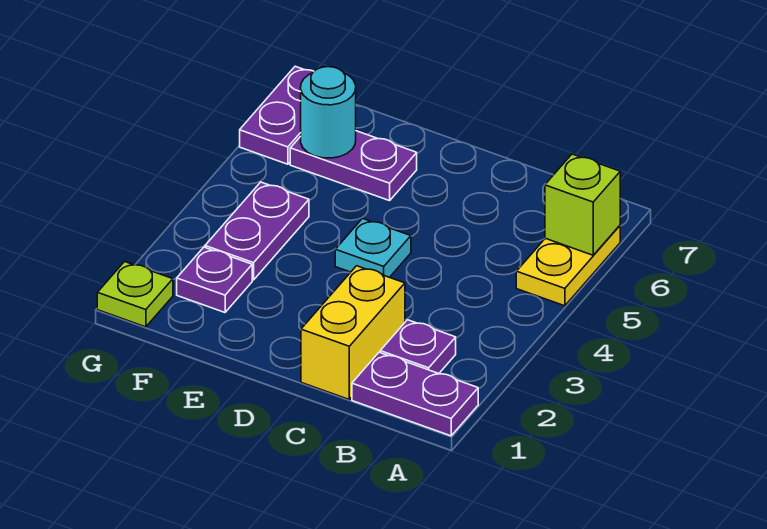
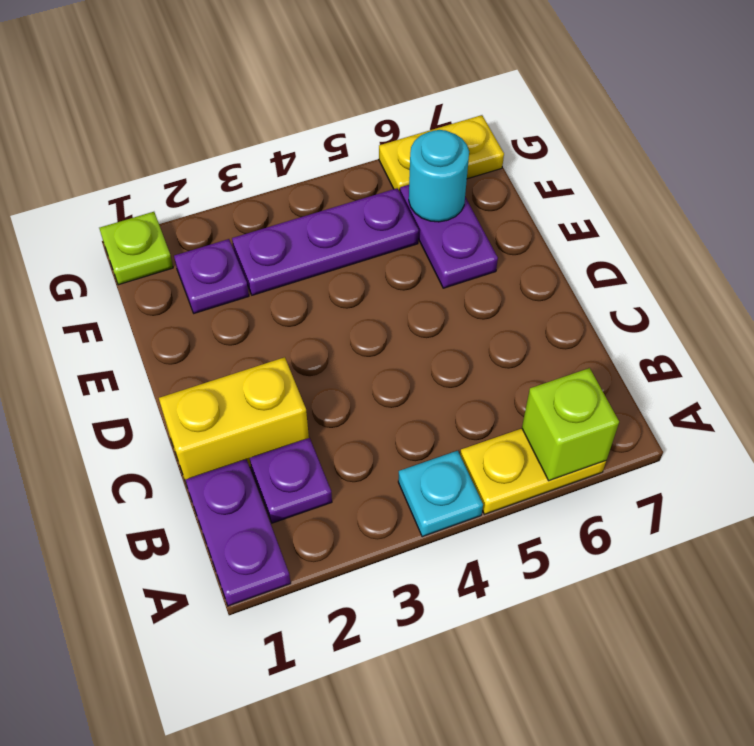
cyan 1x1 plate [335,218,411,277] -> cyan 1x1 plate moved to [398,451,483,537]
purple 1x2 plate [205,182,309,280] -> purple 1x3 plate [232,188,419,295]
purple 1x2 plate [240,66,314,164] -> yellow 1x2 plate [379,115,504,192]

